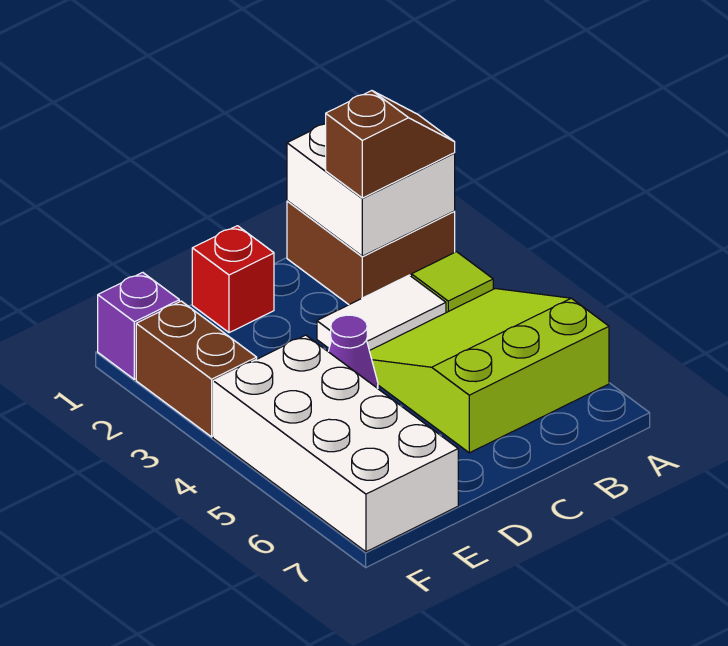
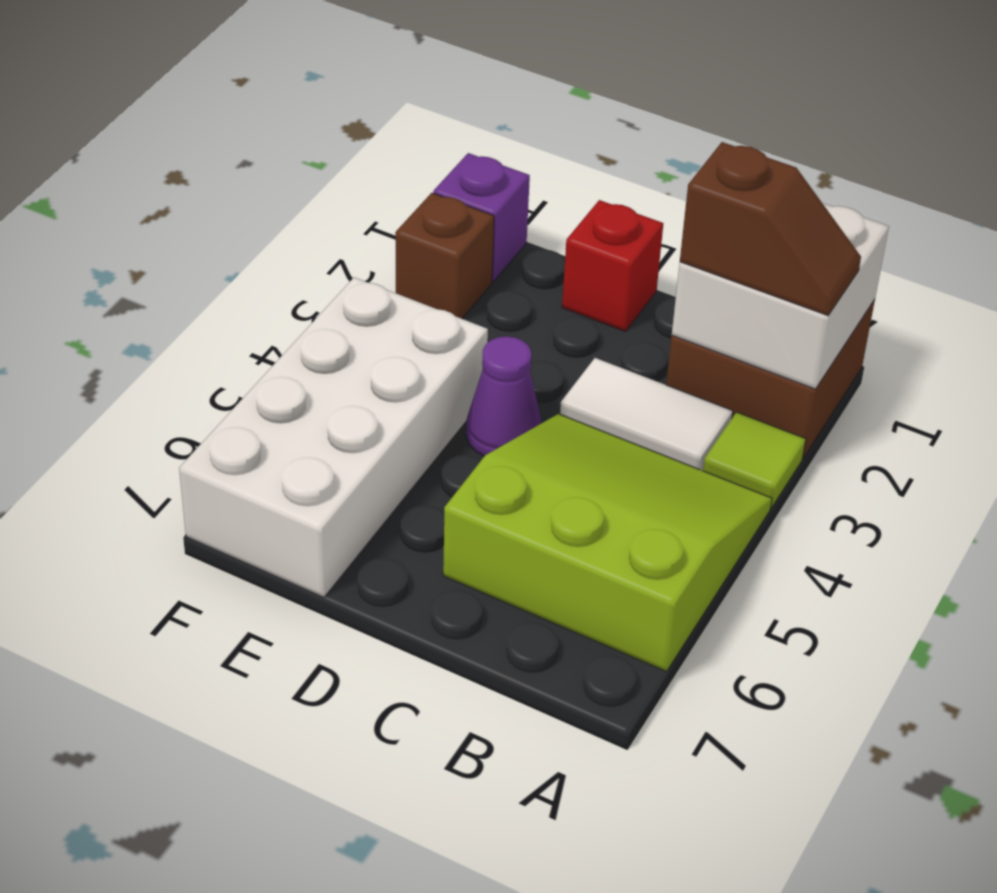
brown 1x2 brick [136,301,257,437] -> brown 1x1 brick [395,193,494,319]

